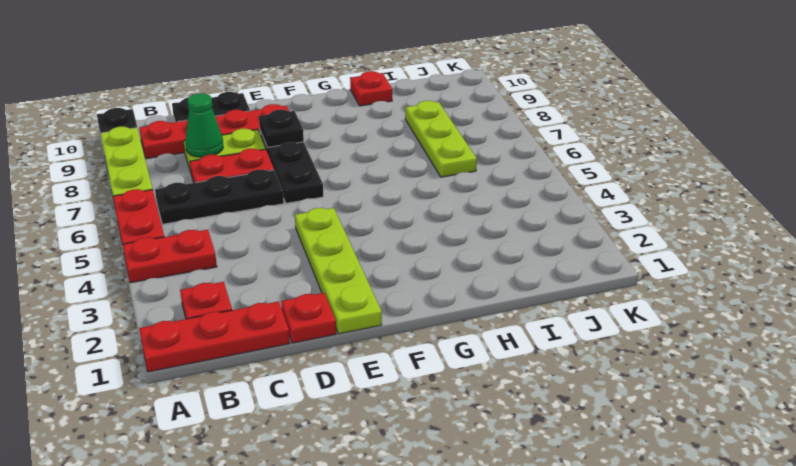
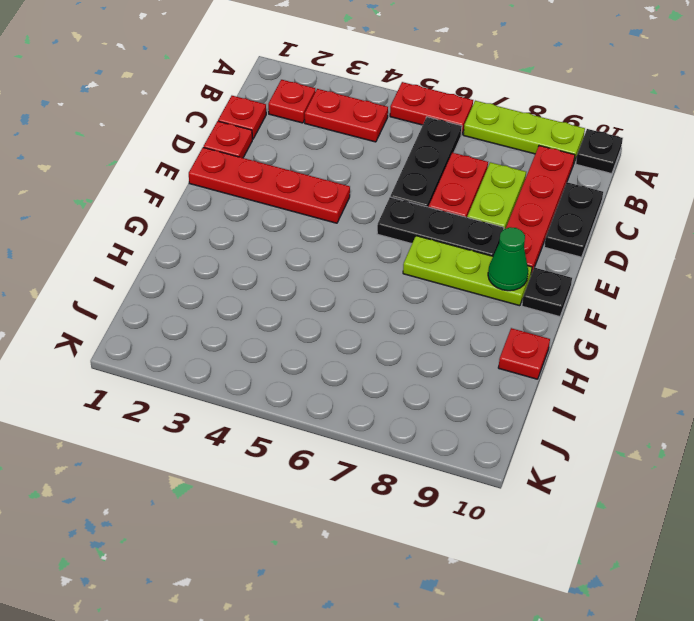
red 1x3 plate [139,301,290,372] -> red 1x1 plate [218,96,266,139]
red 1x2 plate [122,230,217,283] -> red 1x2 plate turned to [305,89,388,142]
green 1x1 cone [185,93,223,157] -> green 1x1 cone moved to [488,227,528,291]
lime 1x4 plate [295,208,382,334] -> red 1x4 plate [189,147,350,223]
black 1x1 plate [259,110,304,148] -> black 1x1 plate moved to [522,267,572,317]
lime 1x3 plate [405,101,477,177] -> lime 1x3 plate moved to [403,236,532,306]

